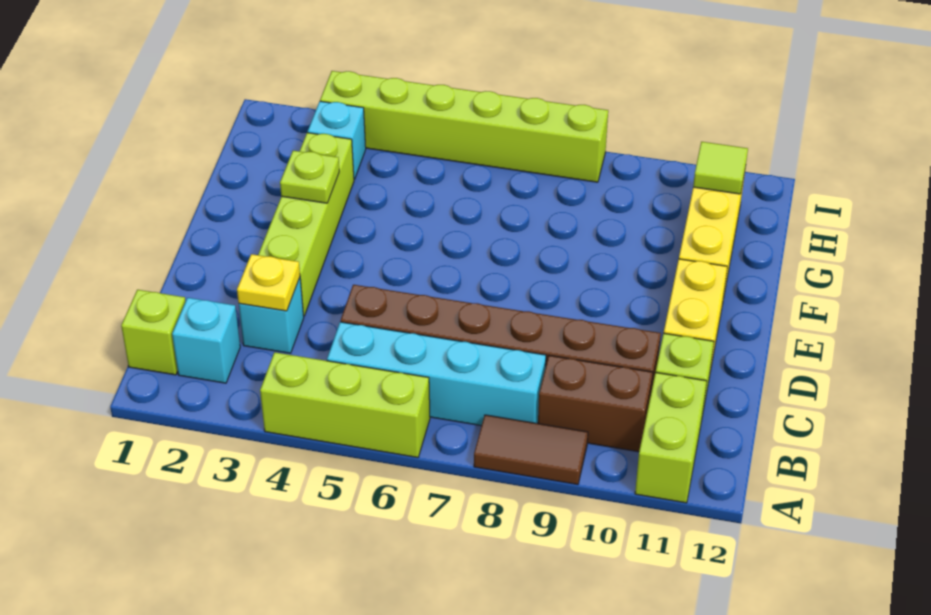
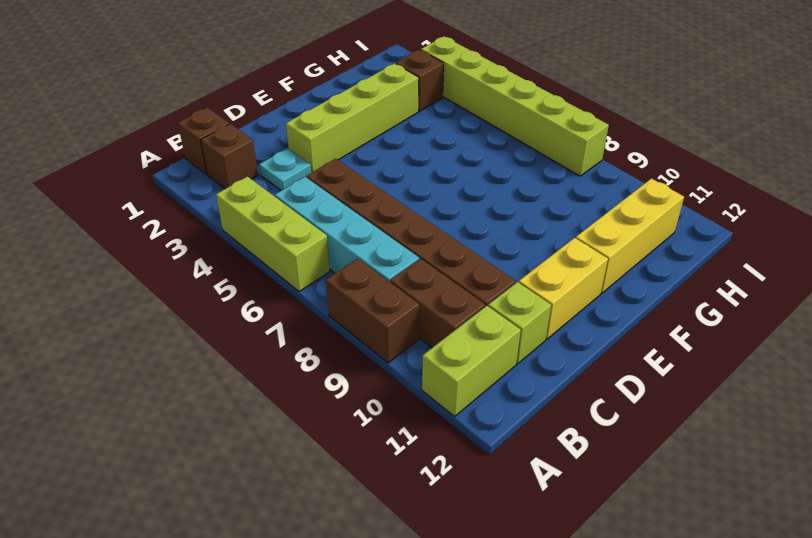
brown 1x2 tile [474,415,588,485] -> brown 1x2 brick [326,258,419,363]
lime 1x1 brick [121,290,186,375] -> brown 1x1 brick [178,108,229,174]
cyan 1x1 brick [172,298,240,383] -> brown 1x1 brick [201,124,258,189]
cyan 1x1 brick [239,278,304,353] -> cyan 1x1 plate [259,148,311,191]
yellow 1x1 plate [237,254,300,311] -> none
lime 1x1 plate [280,151,339,203] -> none
cyan 1x1 brick [308,101,366,179] -> brown 1x1 brick [396,50,444,111]
lime 1x1 tile [693,142,748,194] -> none

